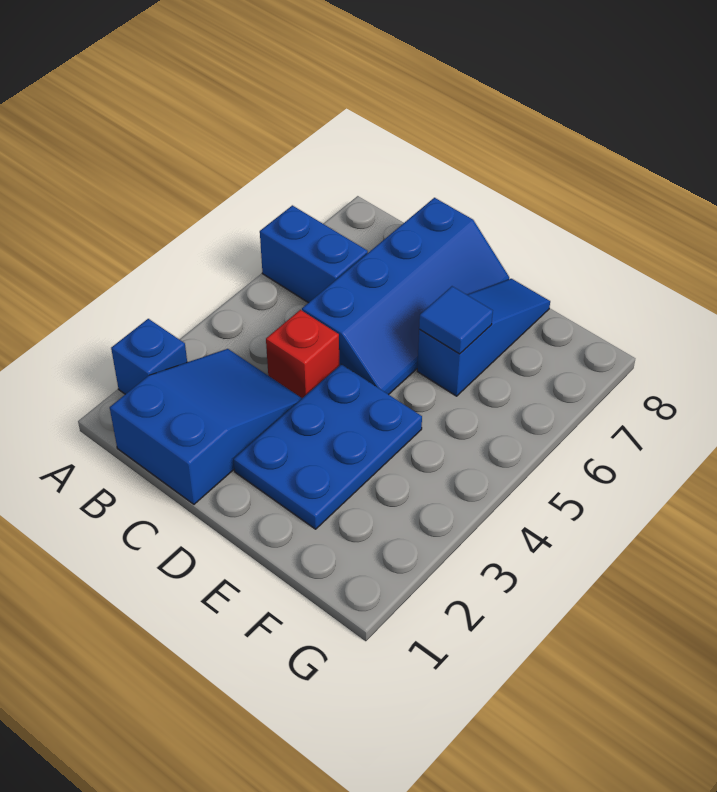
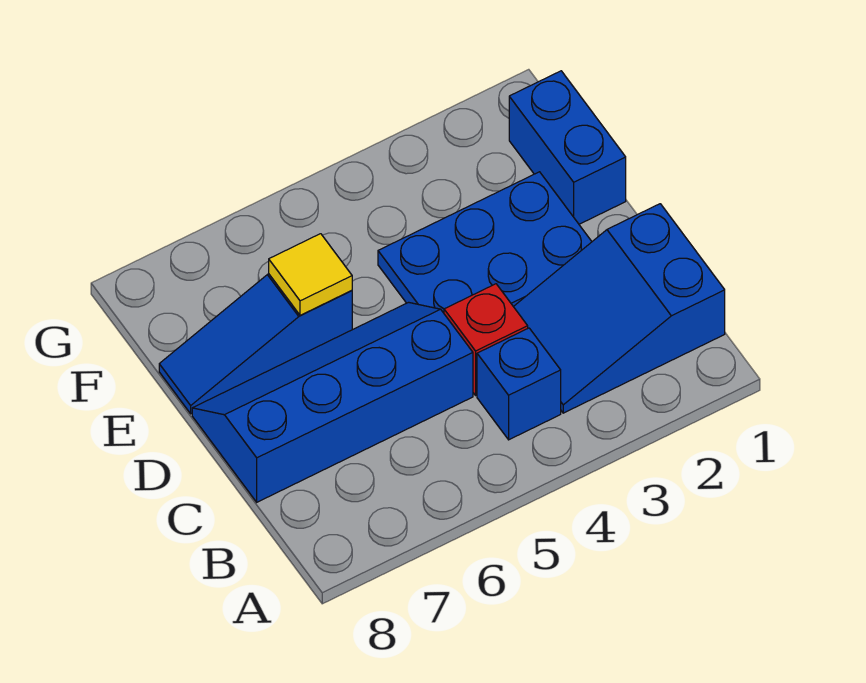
blue 1x1 brick [111,319,187,394] -> blue 1x1 brick moved to [477,328,561,440]
blue 1x2 brick [260,205,368,303] -> blue 1x2 brick moved to [509,71,626,224]
blue 1x1 tile [419,286,493,354] -> yellow 1x1 tile [269,234,352,315]

